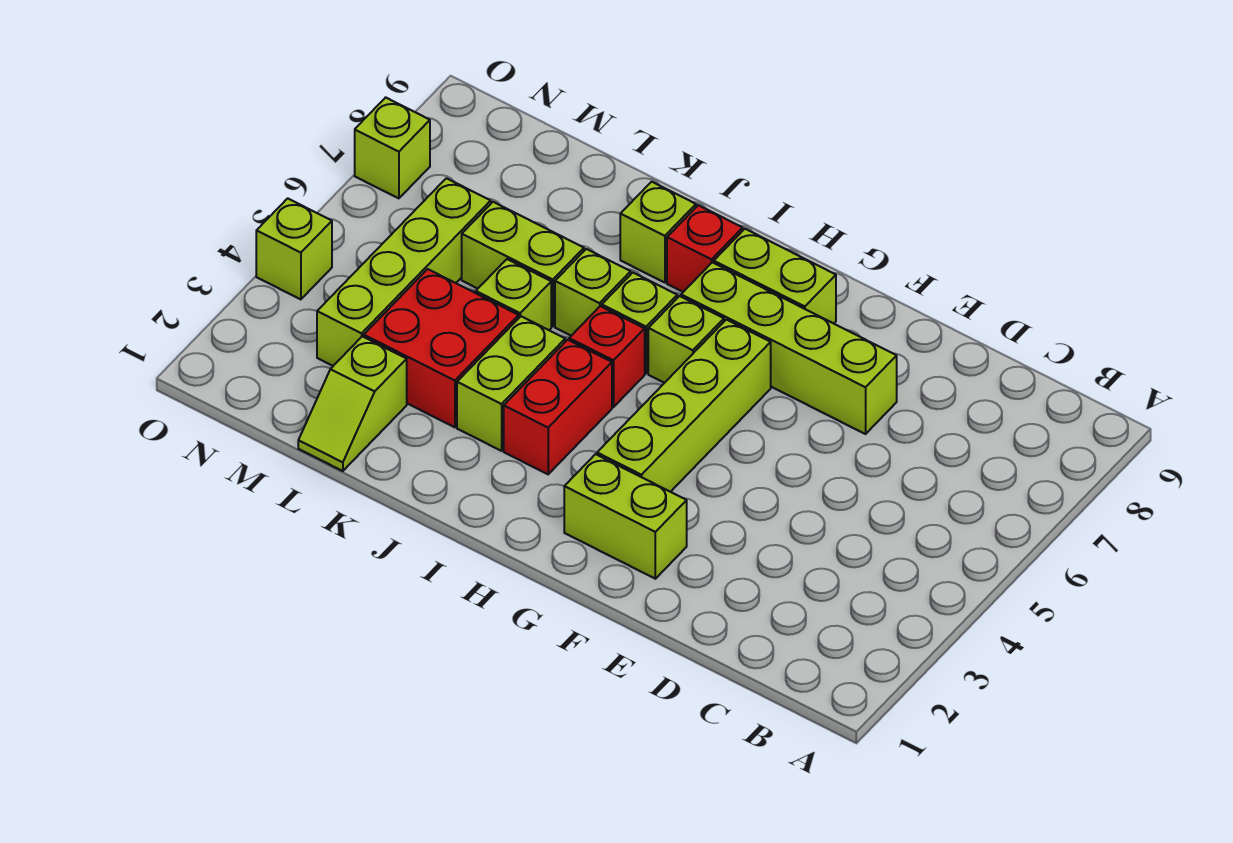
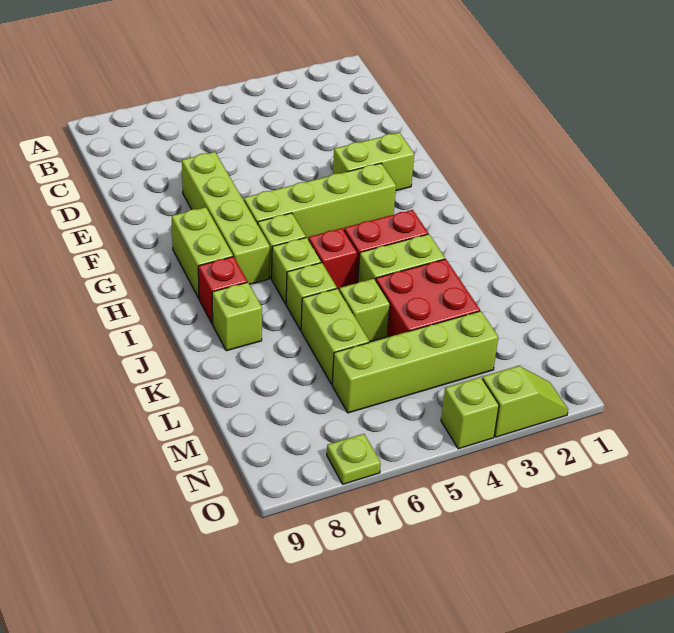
lime 1x2 brick [564,454,687,579] -> lime 1x2 brick turned to [333,133,414,191]
lime 1x2 slope [298,336,407,471] -> lime 1x2 slope moved to [482,366,568,437]
lime 1x1 brick [355,97,430,198] -> lime 1x1 plate [327,434,381,484]

